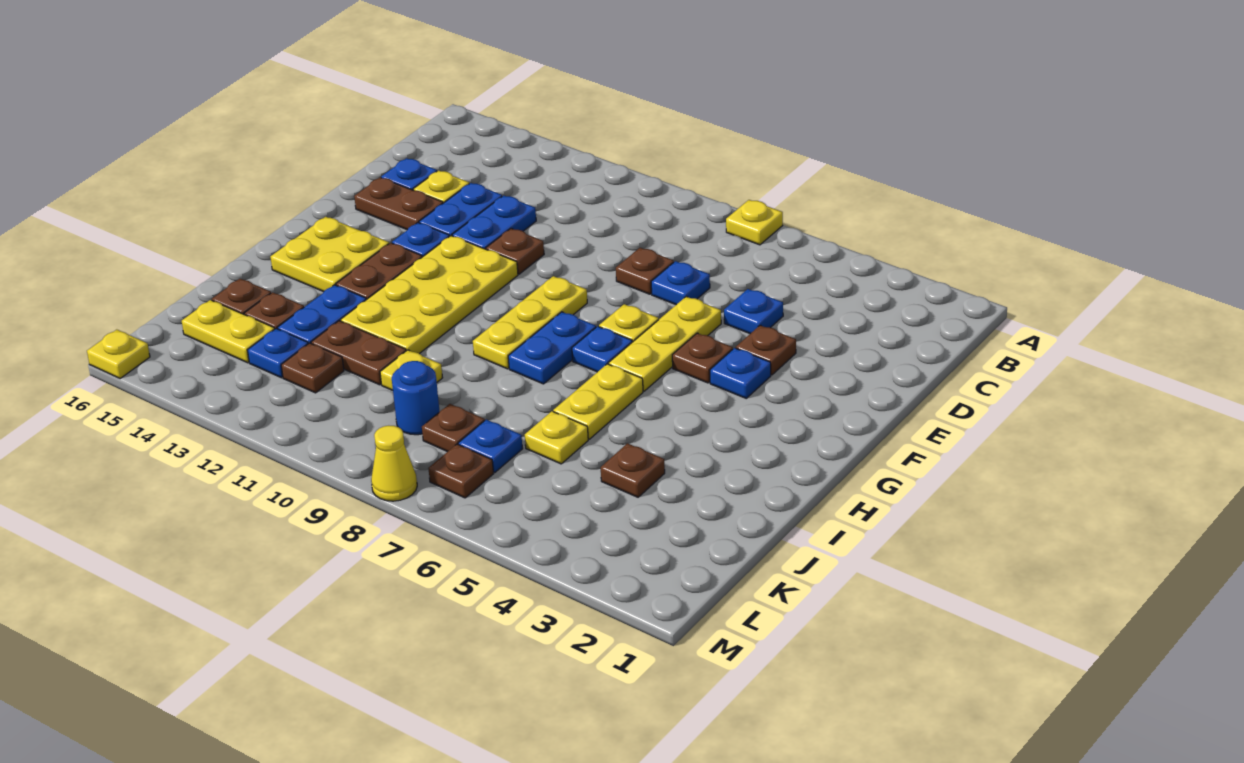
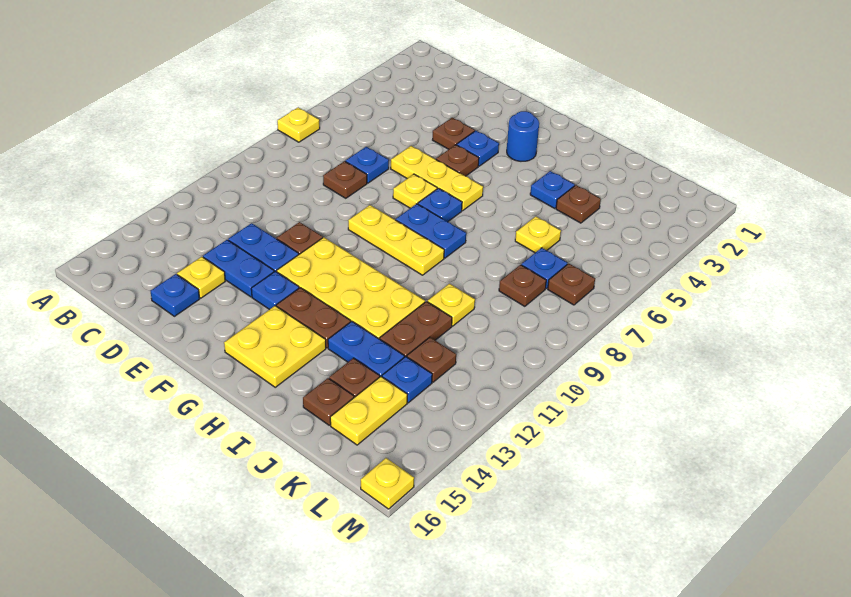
blue 1x1 plate [724,289,783,334] -> blue 1x1 plate moved to [530,171,575,208]
brown 1x2 plate [354,177,443,230] -> none
yellow 1x2 plate [553,364,643,439] -> none
blue 1x1 round brick [392,361,440,435] -> blue 1x1 round brick moved to [507,111,539,161]
yellow 1x1 cone [371,426,417,501] -> none

